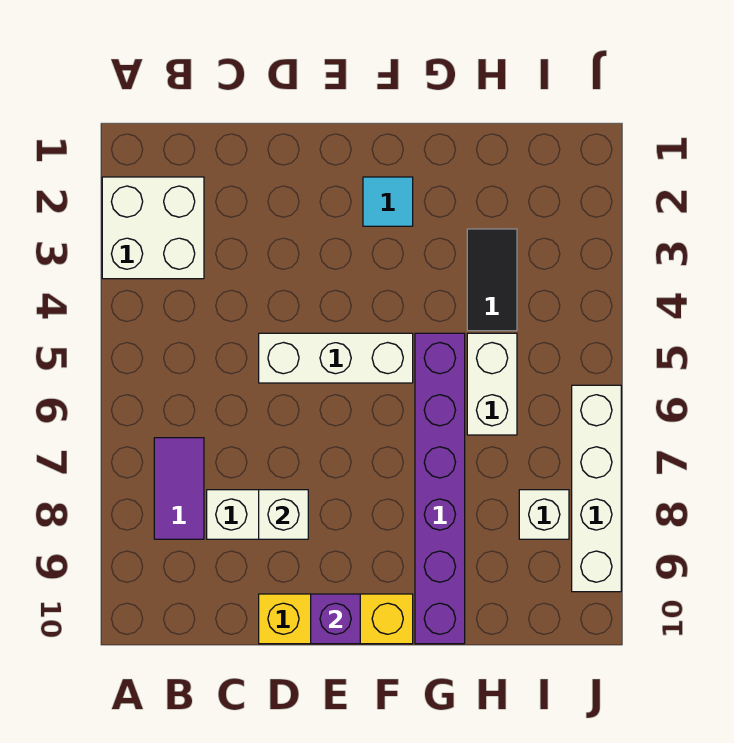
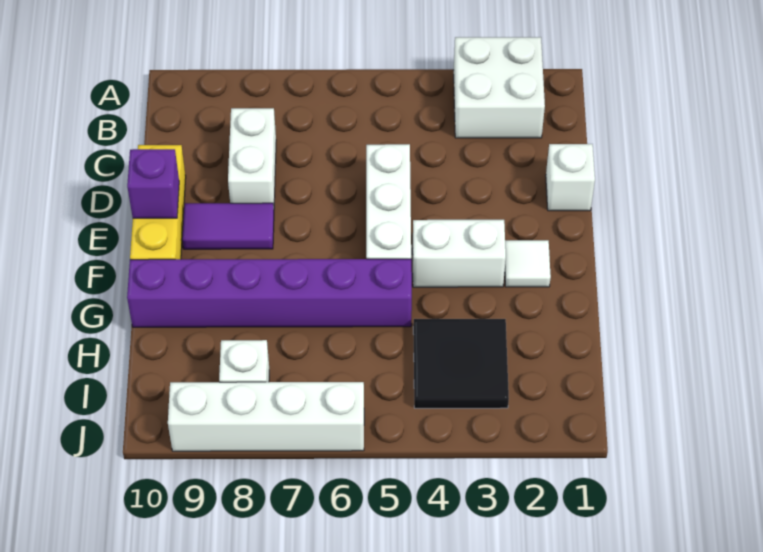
purple 1x2 tile [154,438,204,539] -> purple 1x2 tile moved to [182,203,274,249]
white 1x1 brick [259,490,308,539] -> white 1x1 brick moved to [546,144,595,211]
cyan 1x1 tile [363,177,413,226] -> white 1x1 tile [505,240,551,287]
black 1x2 tile [467,229,517,331] -> black 2x2 tile [413,319,509,408]
white 1x2 brick [467,333,517,435] -> white 1x2 brick moved to [412,220,506,287]

